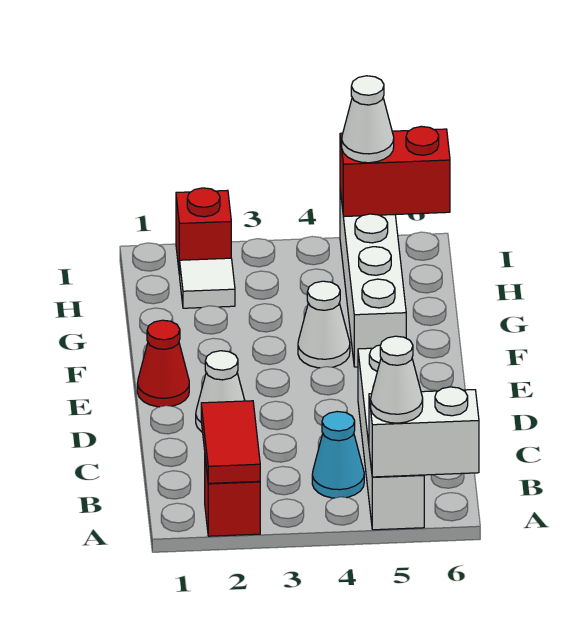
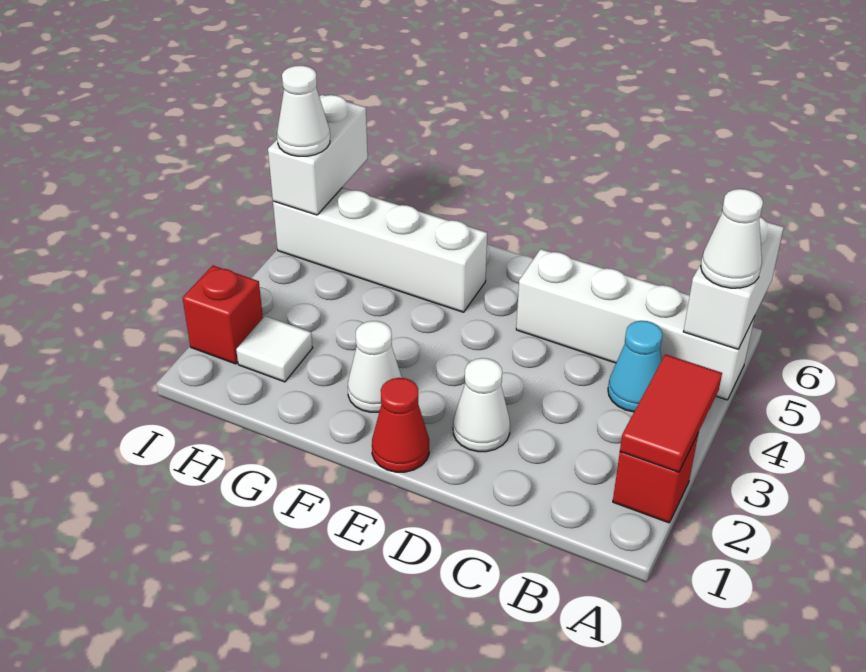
red 1x2 tile [201,401,260,483] -> red 1x2 tile turned to [620,354,722,472]
white 1x1 cone [298,281,350,368] -> white 1x1 cone moved to [348,321,402,412]
red 1x2 brick [340,126,450,217] -> white 1x2 brick [268,95,368,215]

